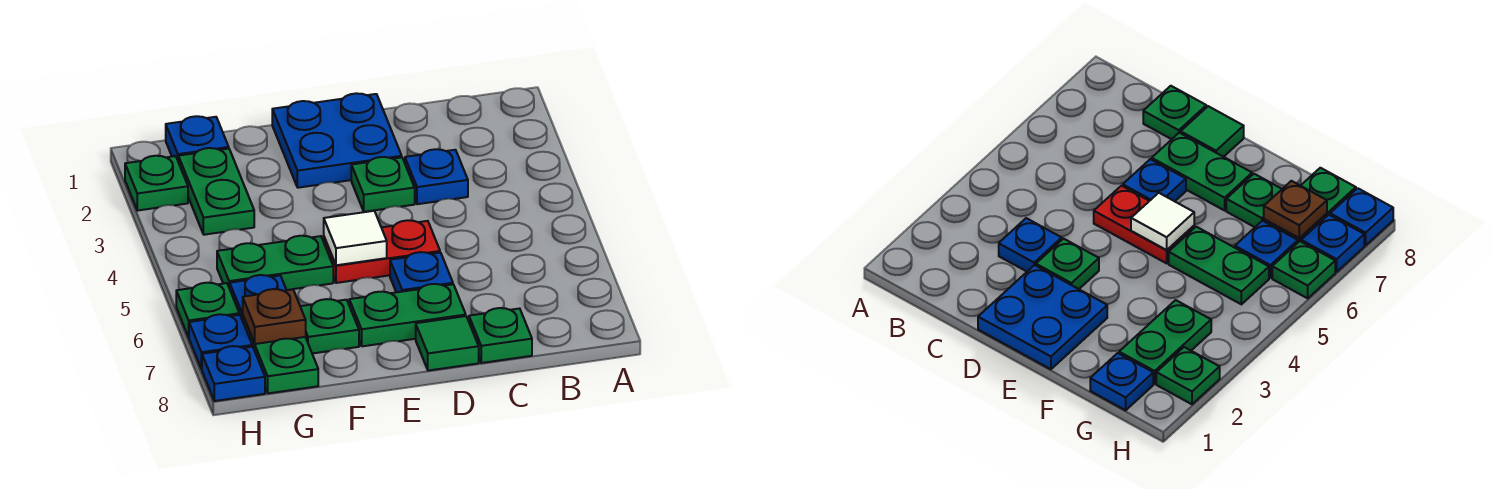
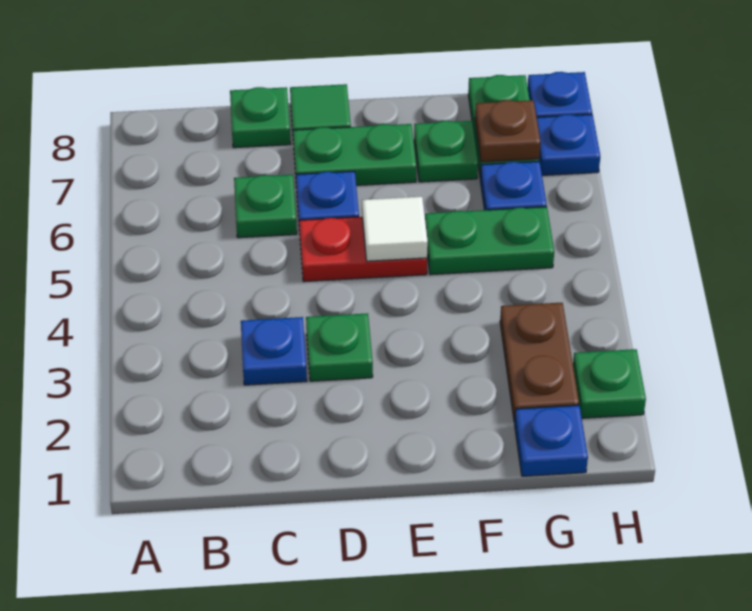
blue 2x2 plate [272,93,402,188] -> none
green 1x2 plate [178,148,254,235] -> brown 1x2 plate [500,303,579,422]
green 1x1 plate [176,283,239,337] -> green 1x1 plate moved to [234,175,297,238]

